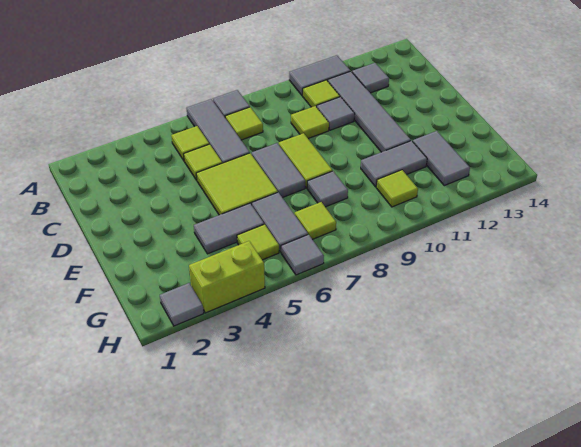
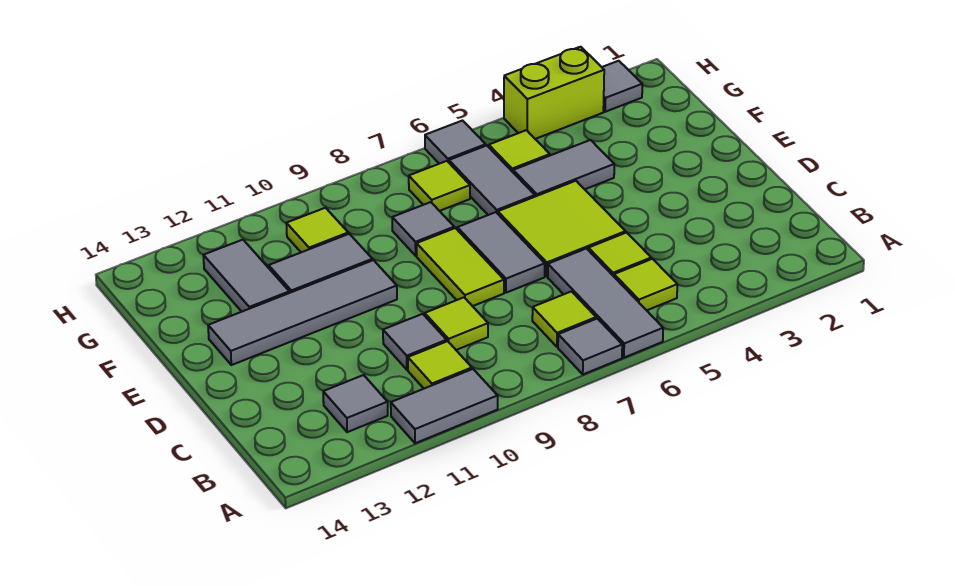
grey 1x4 tile [328,71,411,152] -> grey 1x4 tile turned to [208,260,397,365]

